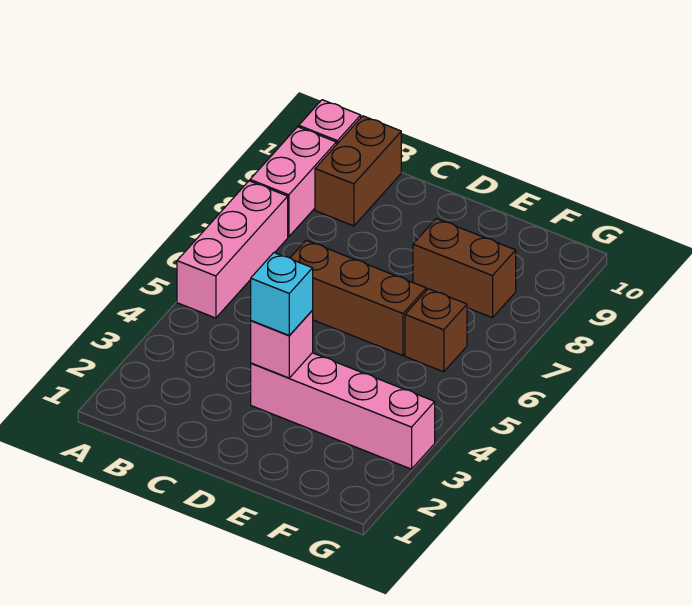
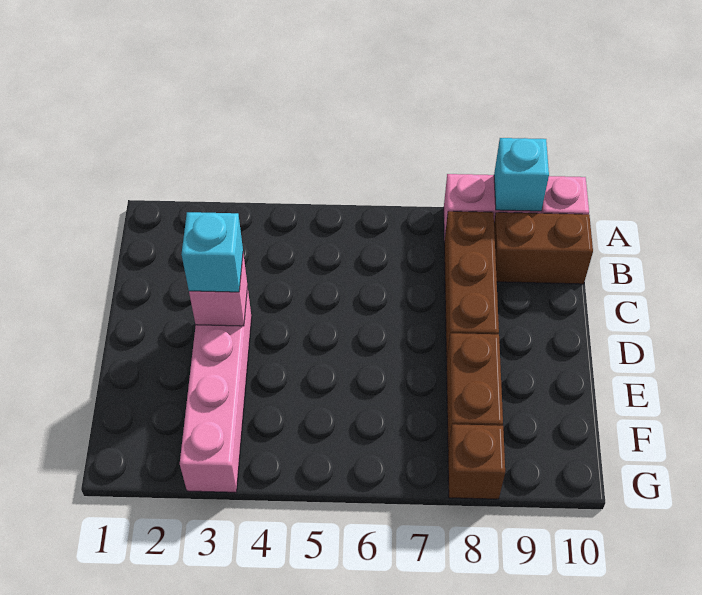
pink 1x3 brick [177,181,288,318] -> none
none -> cyan 1x1 brick [494,138,549,211]
brown 1x3 brick [290,240,426,356] -> brown 1x3 brick moved to [444,211,499,362]
brown 1x1 brick [405,289,467,372] -> brown 1x1 brick moved to [448,424,505,499]

